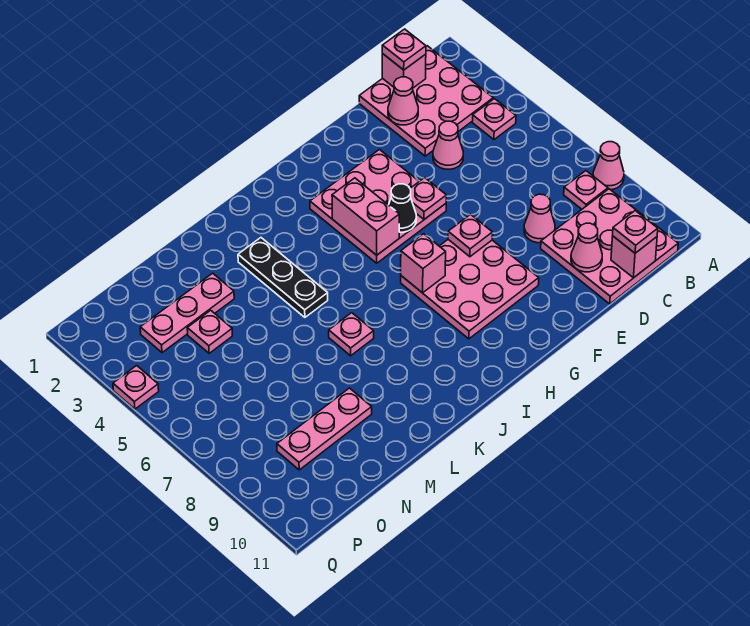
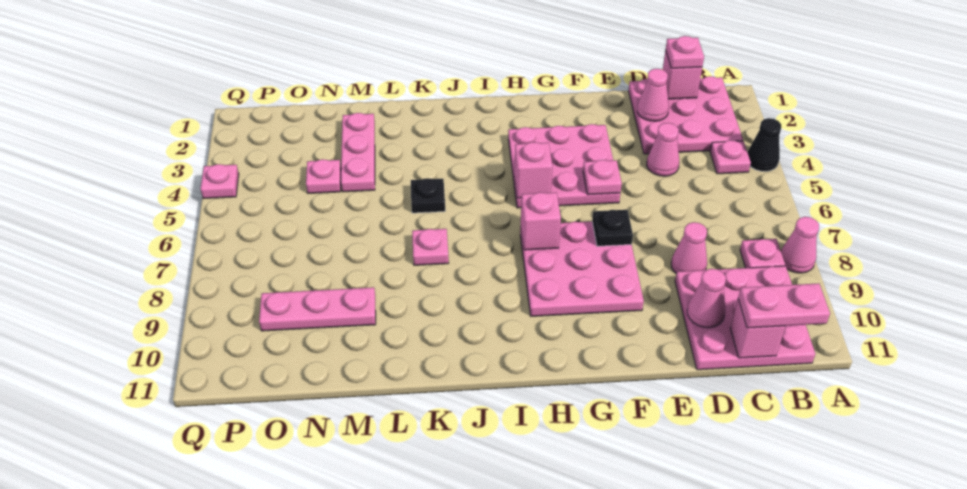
pink 1x1 plate [613,211,658,253] -> pink 1x2 plate [738,283,830,328]
pink 1x1 plate [448,215,493,257] -> black 1x1 plate [592,210,633,246]
black 1x1 cone [389,184,416,232] -> black 1x1 cone moved to [747,118,781,171]
pink 1x2 brick [332,178,399,255] -> pink 1x1 brick [514,142,552,198]
black 1x3 plate [238,238,328,317] -> black 1x1 plate [411,178,445,213]
pink 1x3 plate [140,273,234,353] -> pink 1x3 plate turned to [341,113,375,192]

